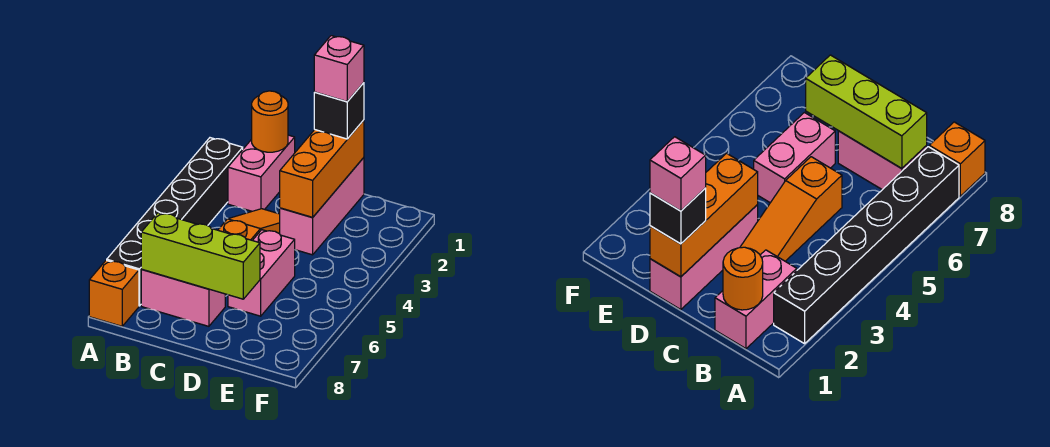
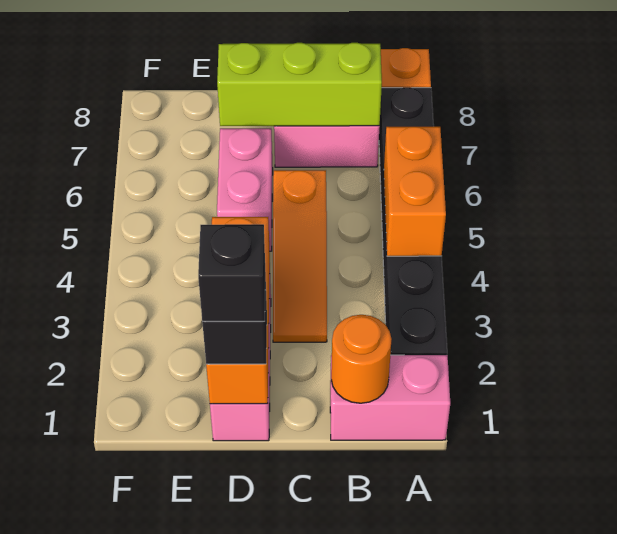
none -> orange 1x2 brick [384,127,446,256]
pink 1x2 brick [228,135,295,211] -> pink 1x2 brick turned to [330,355,450,440]
pink 1x1 brick [314,36,364,101] -> black 1x1 brick [198,224,265,321]

